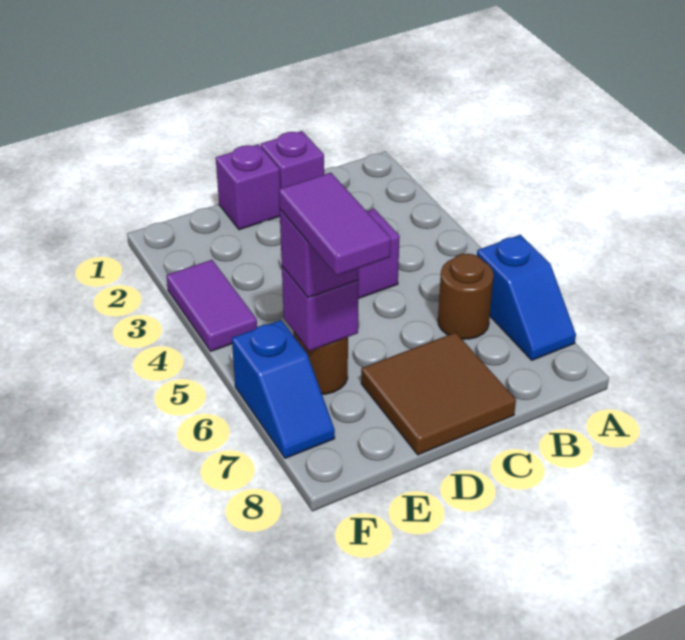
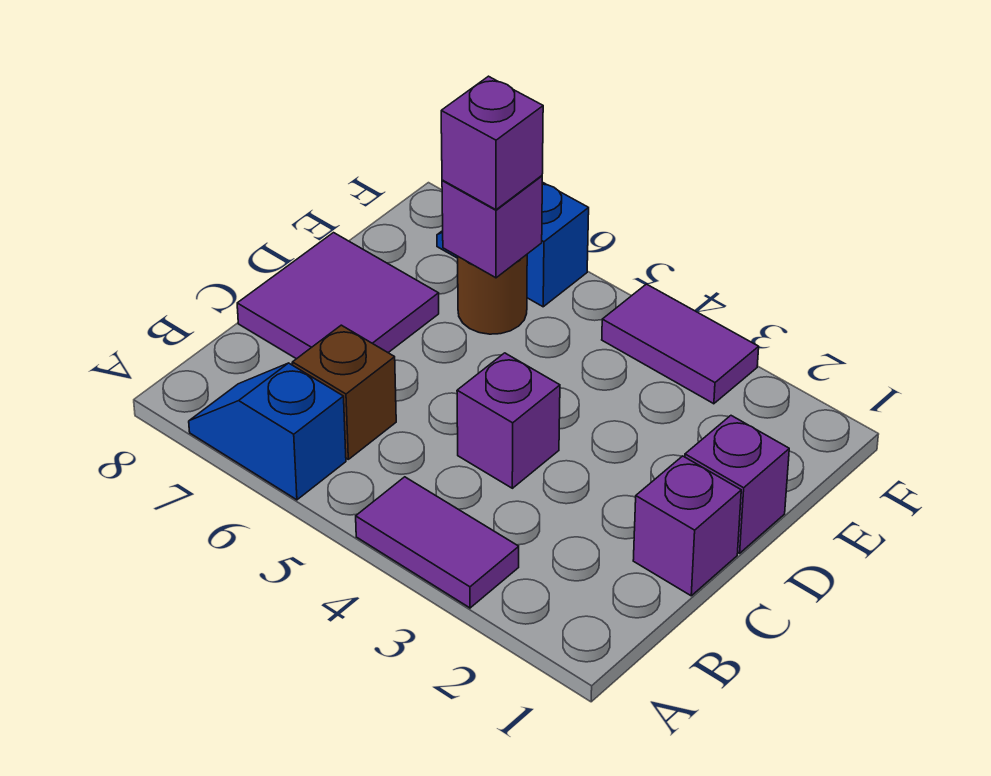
brown 1x1 round brick [438,254,494,339] -> brown 1x1 brick [292,325,396,459]
brown 2x2 tile [361,333,516,455] -> purple 2x2 tile [237,233,439,359]
purple 1x2 tile [279,173,391,276] -> purple 1x2 tile moved to [356,477,519,608]

